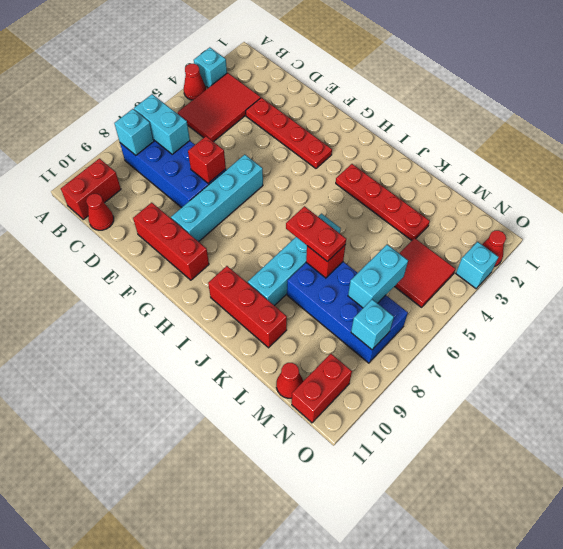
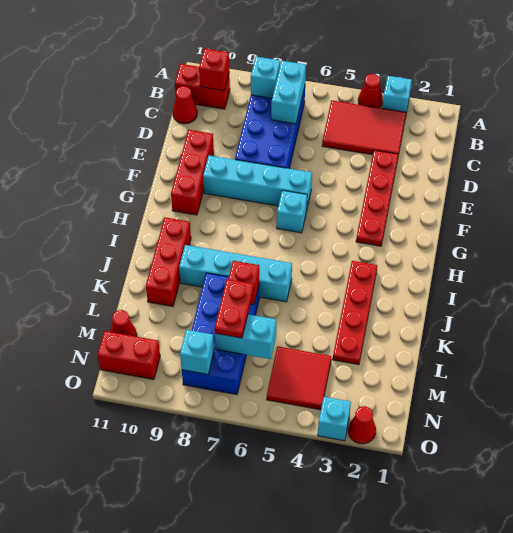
red 1x1 brick [188,136,226,183] -> red 1x1 brick moved to [199,49,229,91]
none -> cyan 1x1 brick [277,190,307,233]
red 1x2 plate [286,206,346,262] -> red 1x2 plate moved to [215,279,254,338]

